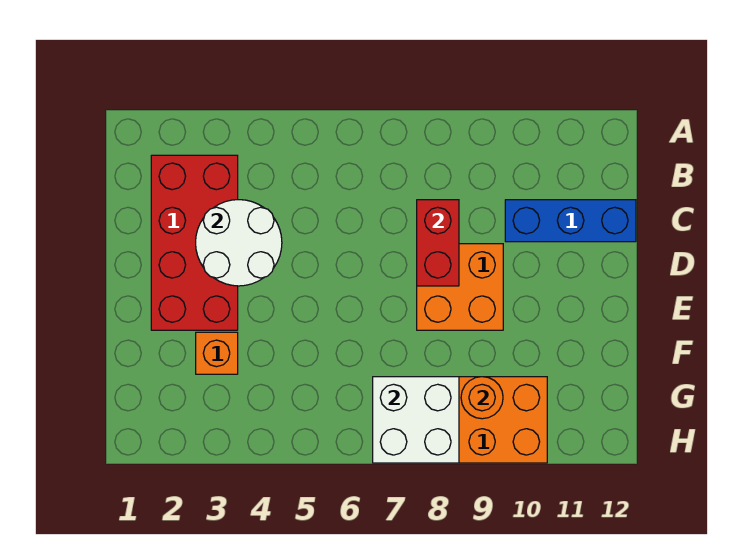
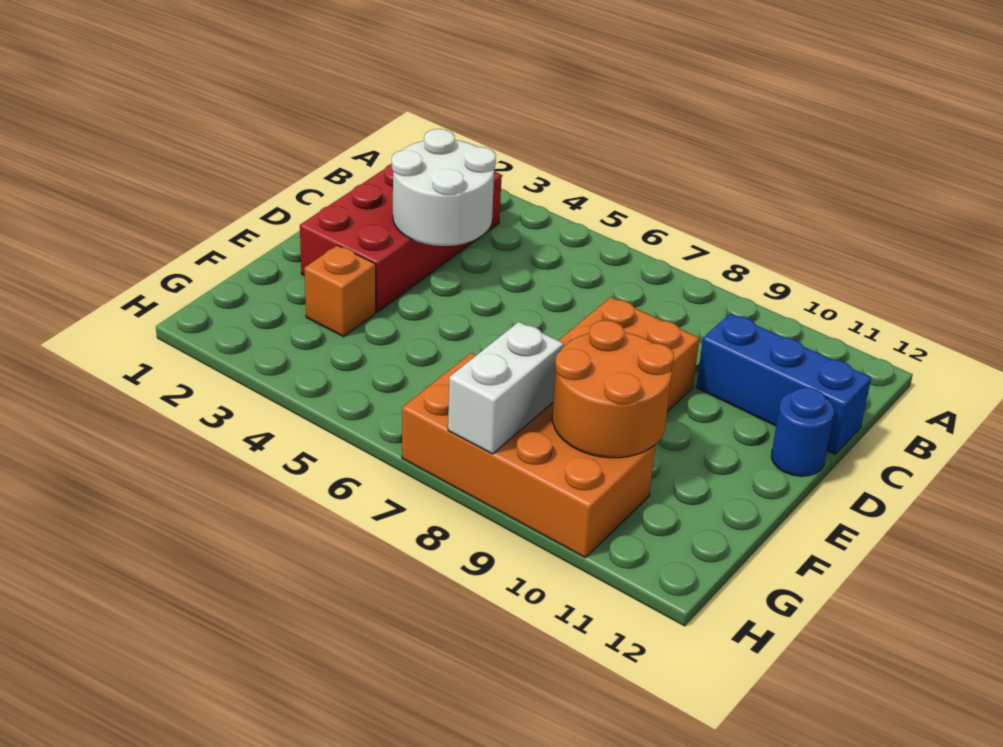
red 1x2 brick [417,200,459,286] -> none
none -> blue 1x1 round brick [771,387,834,476]
white 2x2 brick [373,377,459,463] -> white 1x2 brick [448,322,564,454]
orange 1x1 round brick [461,377,503,419] -> orange 2x2 round brick [552,320,674,458]

